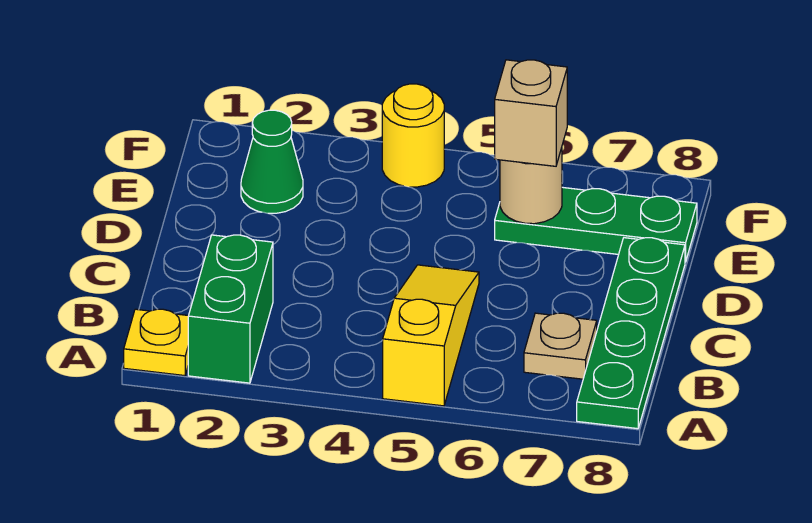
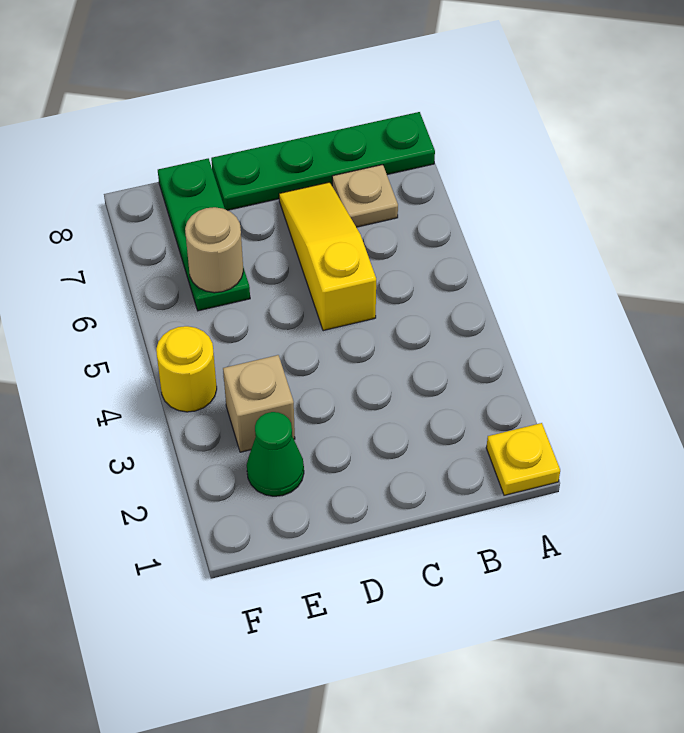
green 1x2 brick [188,235,273,383] -> none
yellow 1x3 slope [383,265,479,406] -> yellow 1x3 slope turned to [279,182,376,331]
tan 1x1 brick [495,60,567,166] -> tan 1x1 brick moved to [223,355,295,452]

